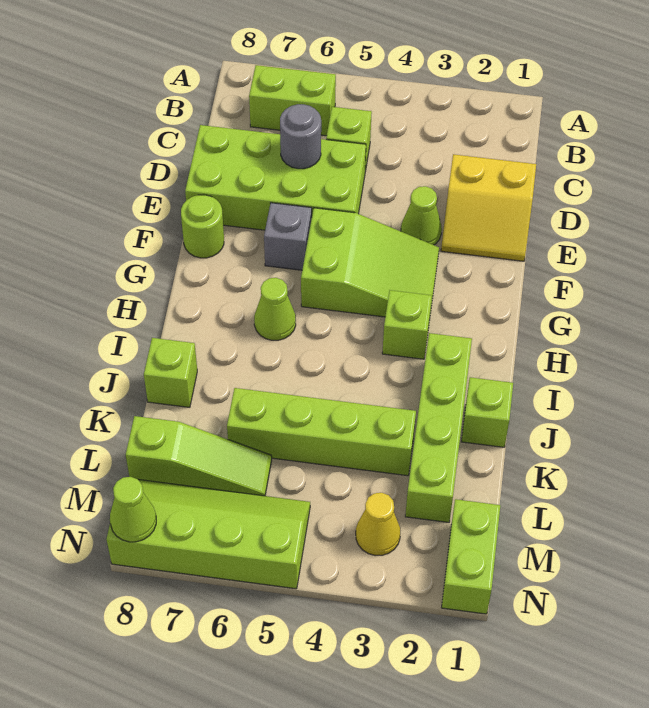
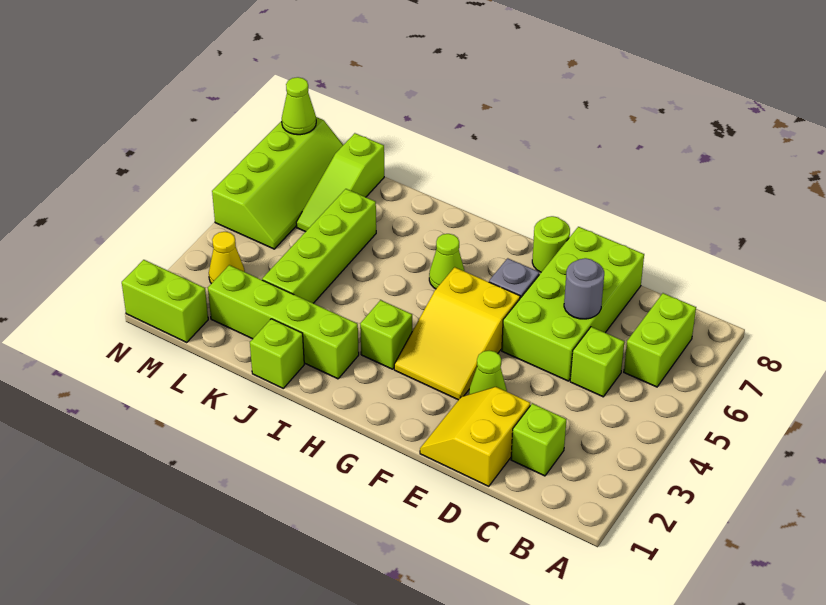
lime 2x3 slope [301,208,439,317] -> yellow 2x3 slope [394,267,520,400]
lime 1x1 brick [144,338,197,407] -> lime 1x1 brick moved to [511,403,566,476]

